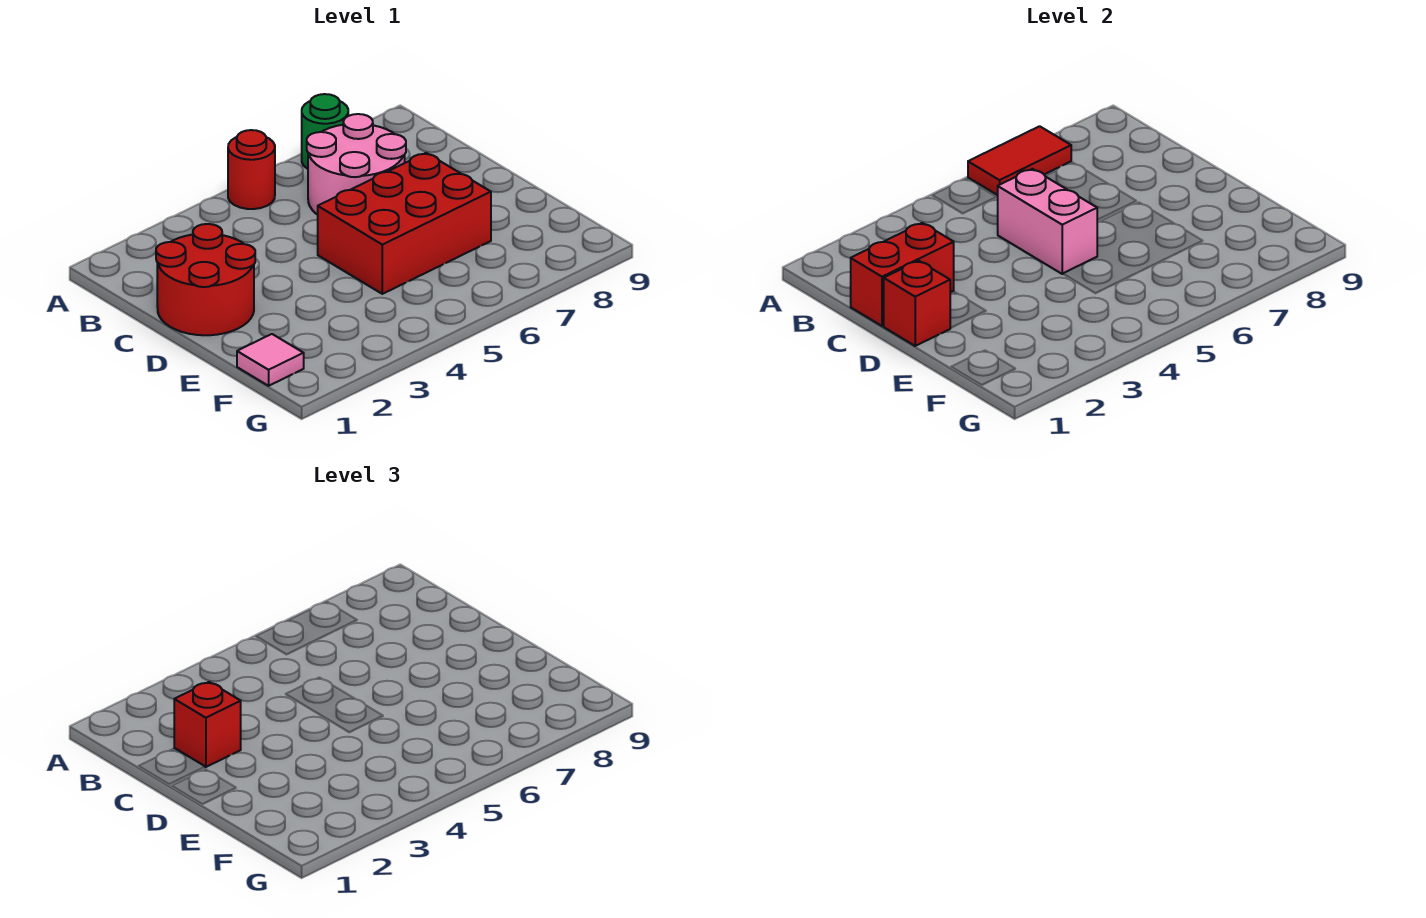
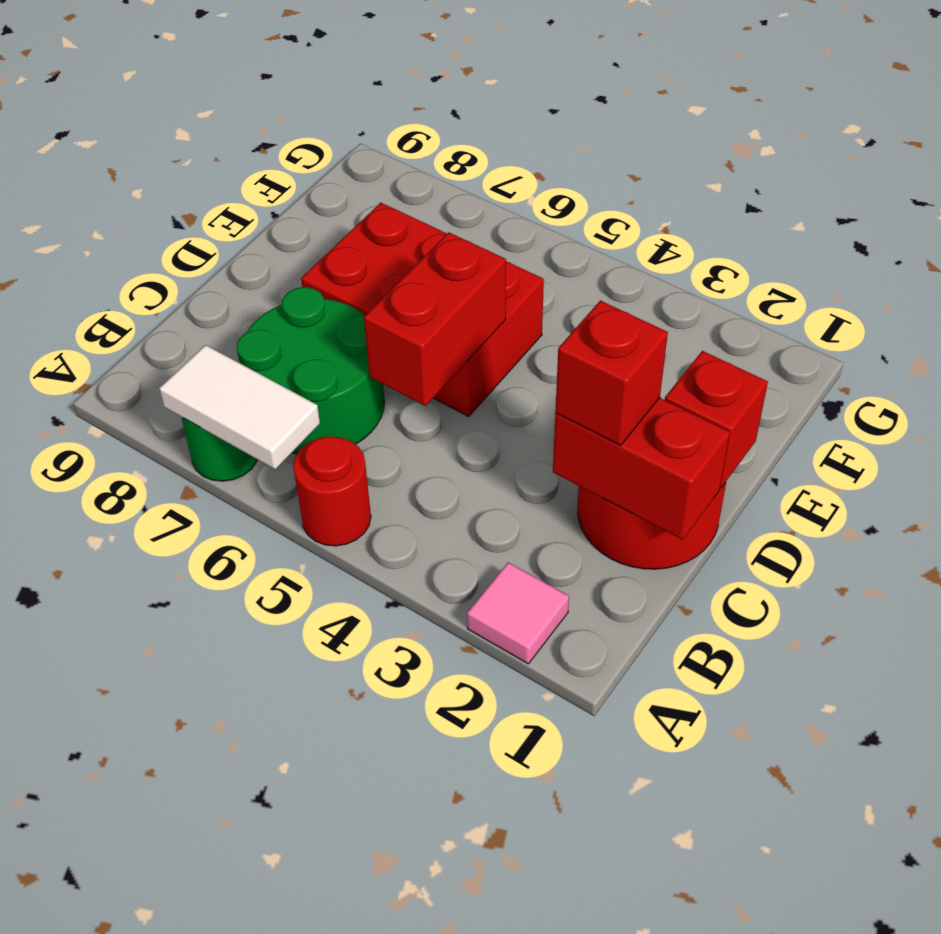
red 1x2 tile [968,126,1071,195] -> white 1x2 tile [159,345,320,469]
pink 2x2 round brick [307,114,406,215] -> green 2x2 round brick [237,287,385,454]
pink 1x2 brick [998,169,1097,274] -> red 1x2 brick [364,232,506,406]
pink 1x1 tile [237,334,304,386] -> pink 1x1 tile moved to [467,562,569,664]

